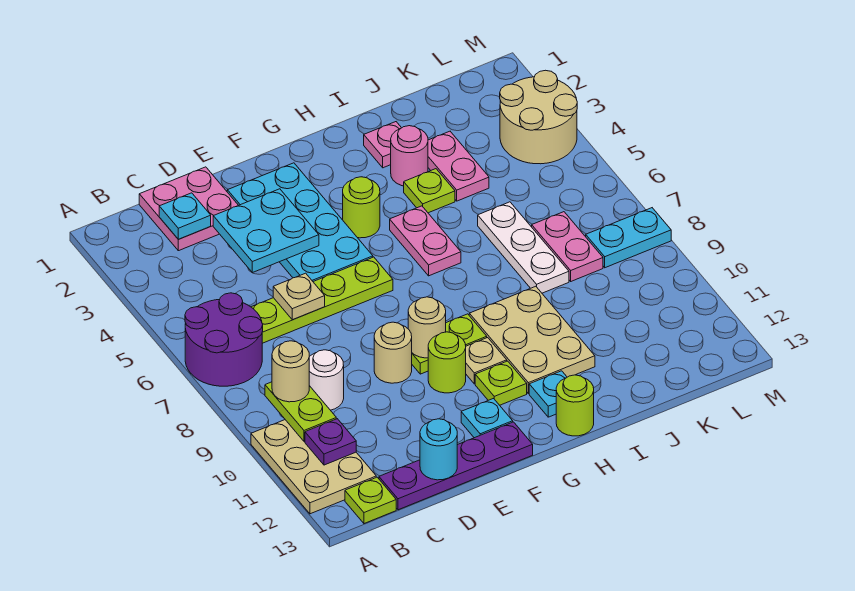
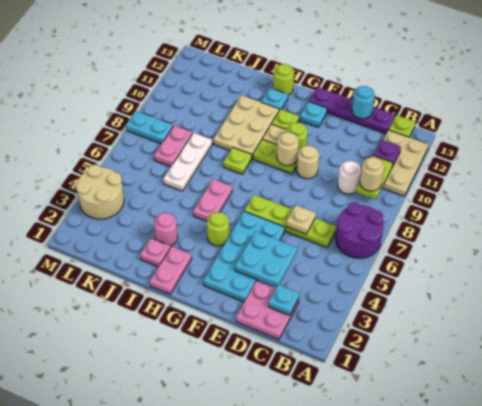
lime 1x1 plate [404,169,455,213] -> lime 1x1 plate moved to [223,148,252,174]
pink 1x2 plate [428,131,489,201] -> pink 1x2 plate moved to [150,246,192,294]

